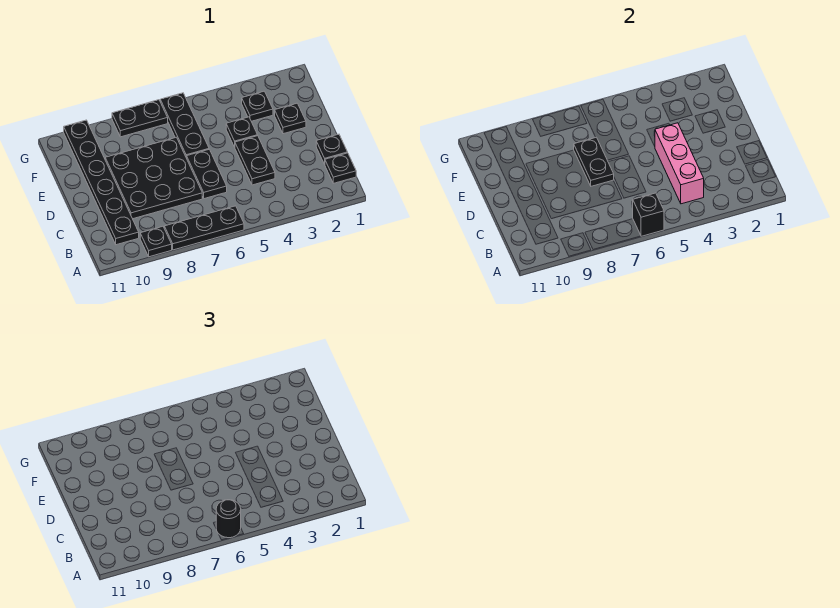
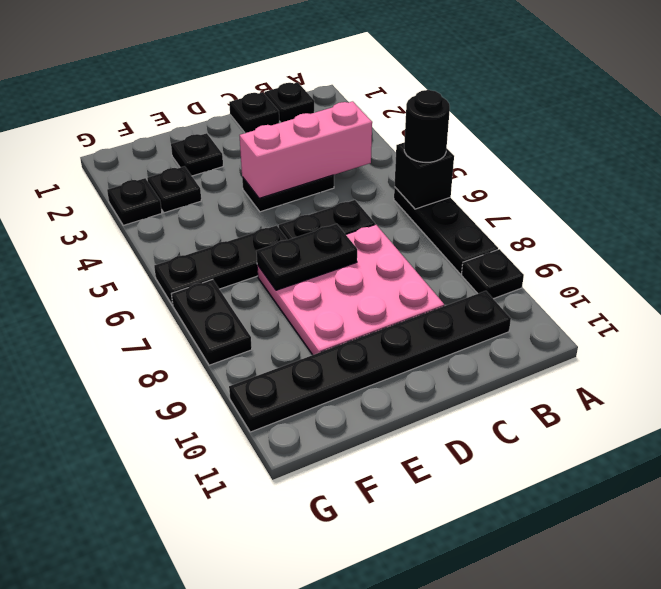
black 3x3 plate [105,137,202,219] -> pink 3x3 plate [257,225,444,355]
black 1x1 plate [226,117,258,147] -> black 1x1 plate moved to [107,178,162,225]

